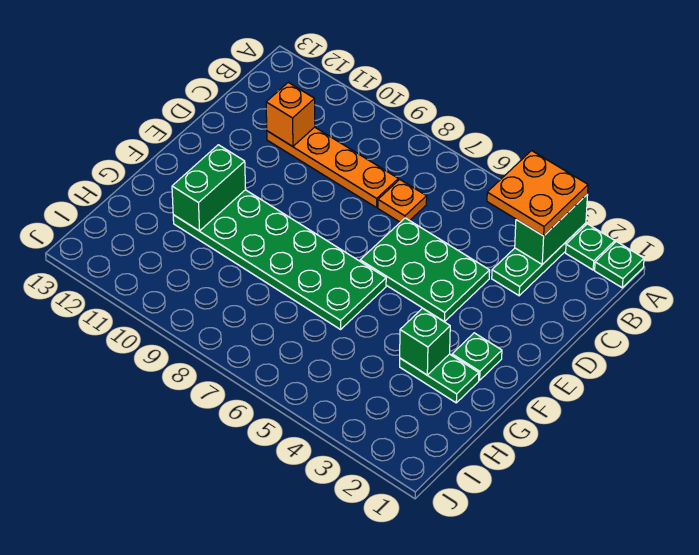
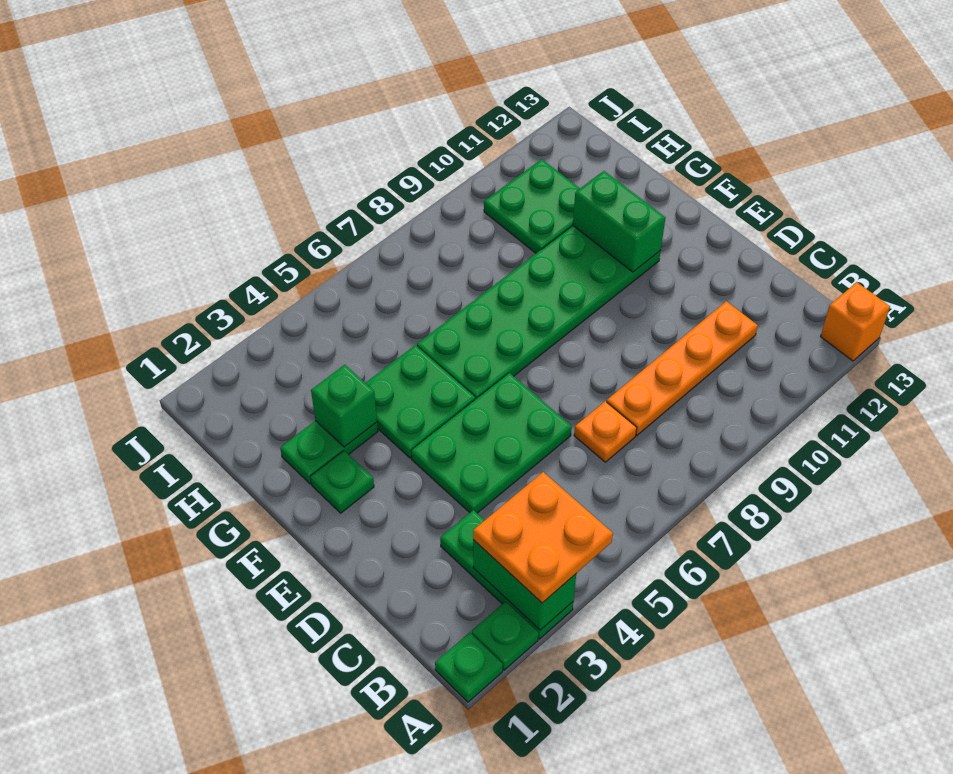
orange 1x1 brick [266,82,315,146] -> orange 1x1 brick moved to [821,282,890,361]
none -> green 2x2 plate [366,345,475,458]
none -> green 2x2 plate [484,159,580,253]

